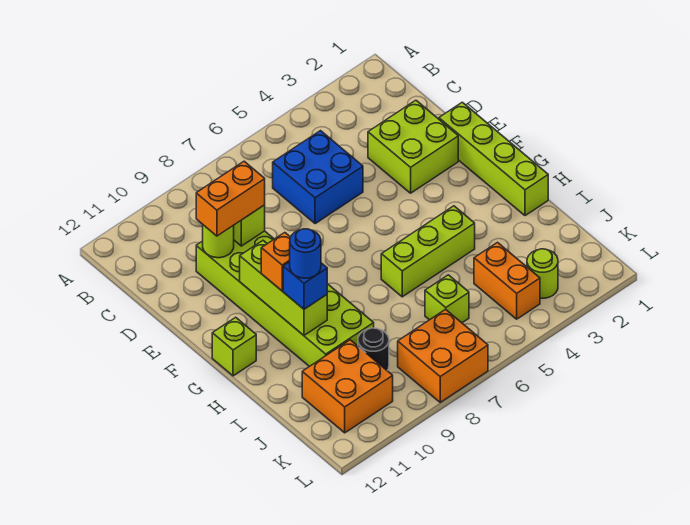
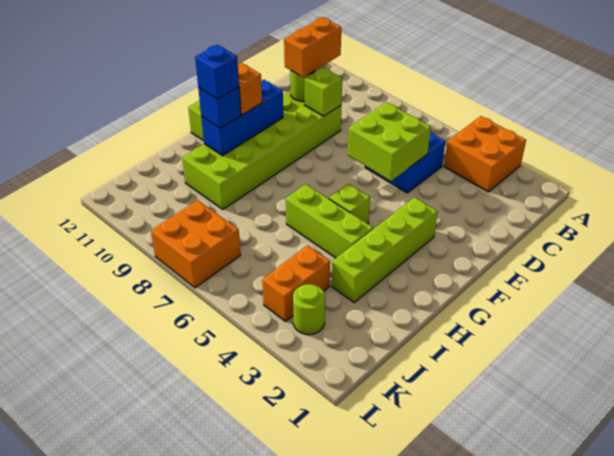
lime 2x2 brick [368,100,458,193] -> lime 2x2 brick moved to [347,102,431,181]
orange 1x2 brick [196,161,265,236] -> orange 1x2 brick turned to [284,17,341,77]
lime 1x4 brick [439,102,548,216] -> lime 1x4 brick moved to [332,197,438,302]
lime 1x3 brick [240,241,327,335] -> blue 1x3 brick [201,80,283,156]
blue 1x1 round brick [290,229,321,278] -> blue 1x1 brick [195,45,239,99]
lime 1x1 brick [425,275,469,323] -> lime 1x1 brick moved to [329,184,370,224]
black 1x1 round brick [358,328,389,371] -> none
orange 2x2 brick [302,340,393,433] -> orange 2x2 brick moved to [444,116,526,192]

